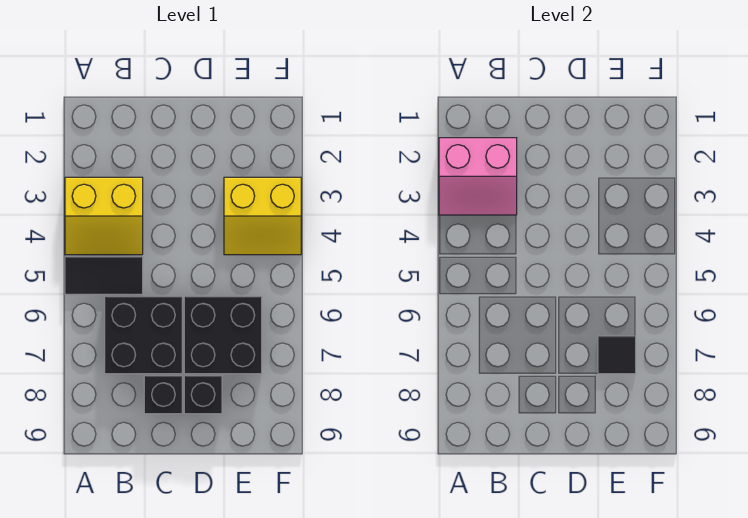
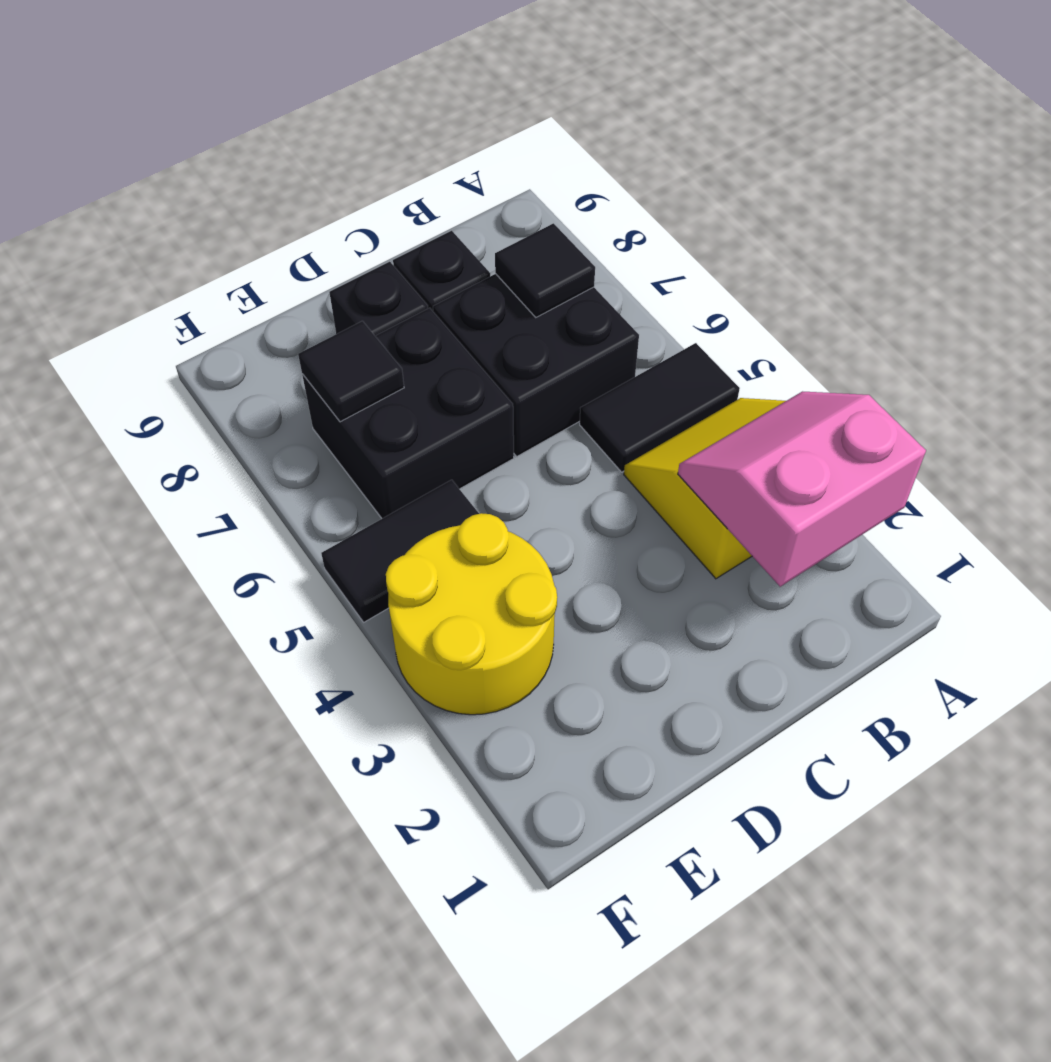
none -> black 1x1 tile [495,223,595,317]
yellow 2x2 slope [224,177,301,255] -> yellow 2x2 round brick [386,513,557,715]
none -> black 1x2 tile [321,480,479,622]

